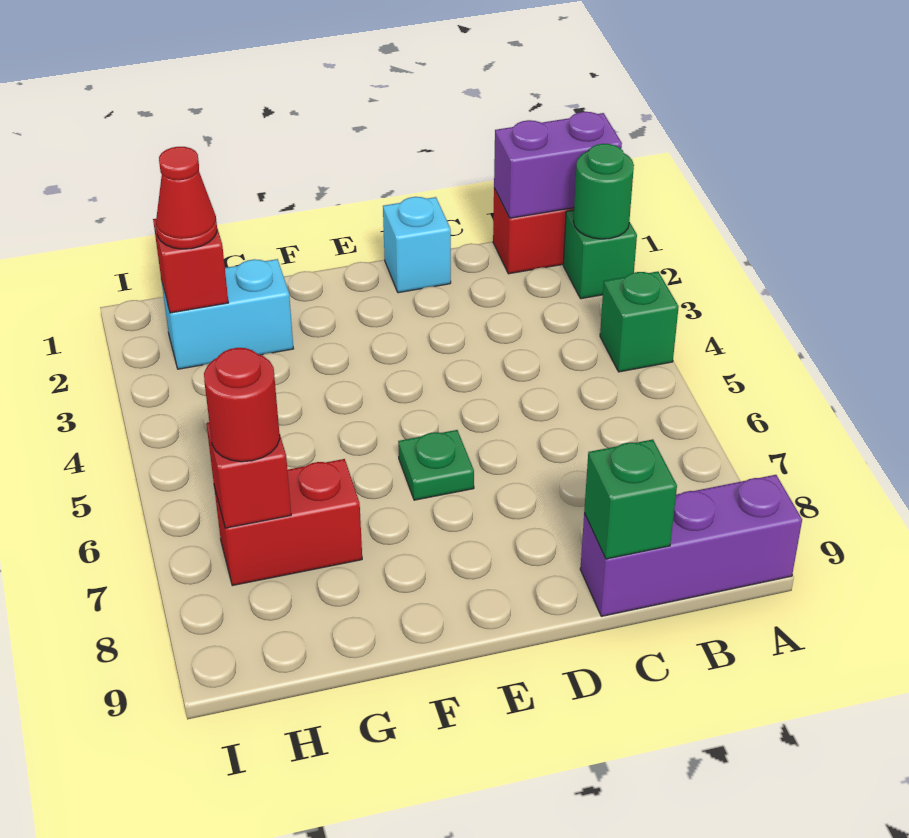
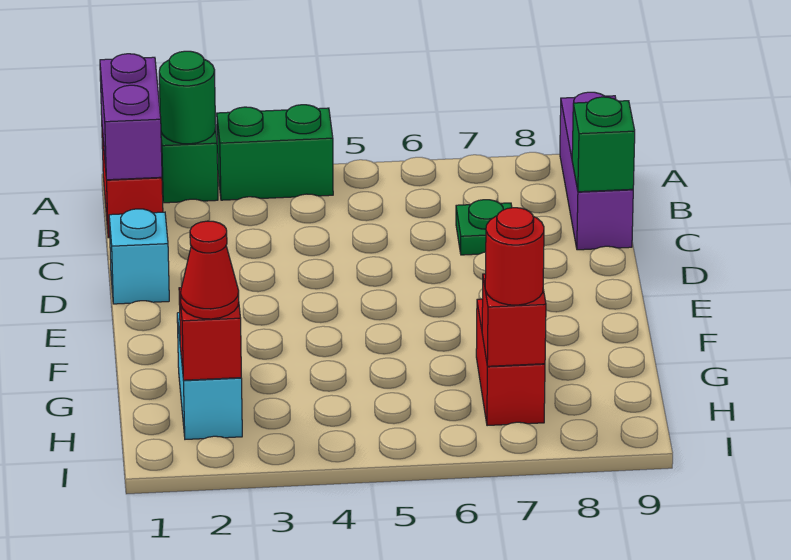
green 1x1 brick [600,271,679,372] -> green 1x2 brick [217,105,333,200]
green 1x1 plate [398,430,474,500] -> green 1x1 plate moved to [456,200,512,255]

